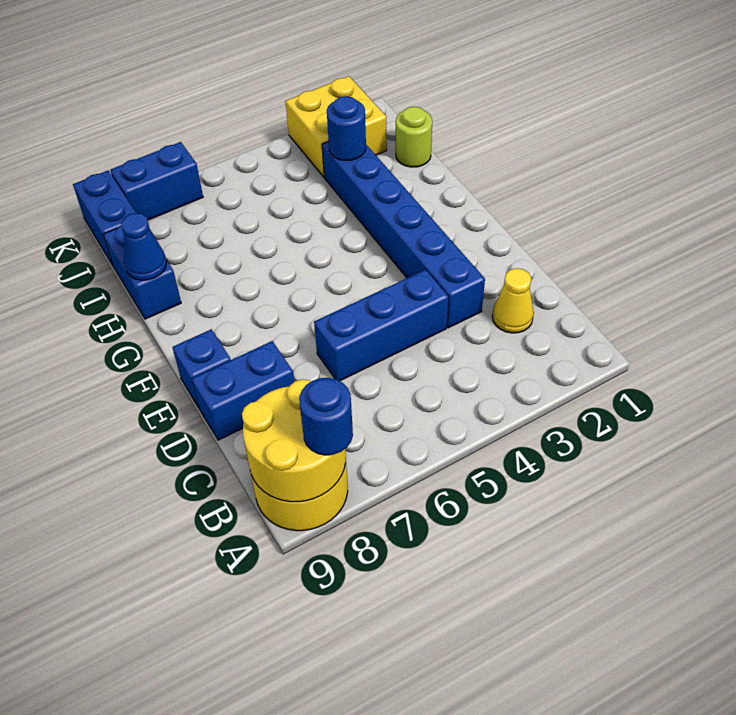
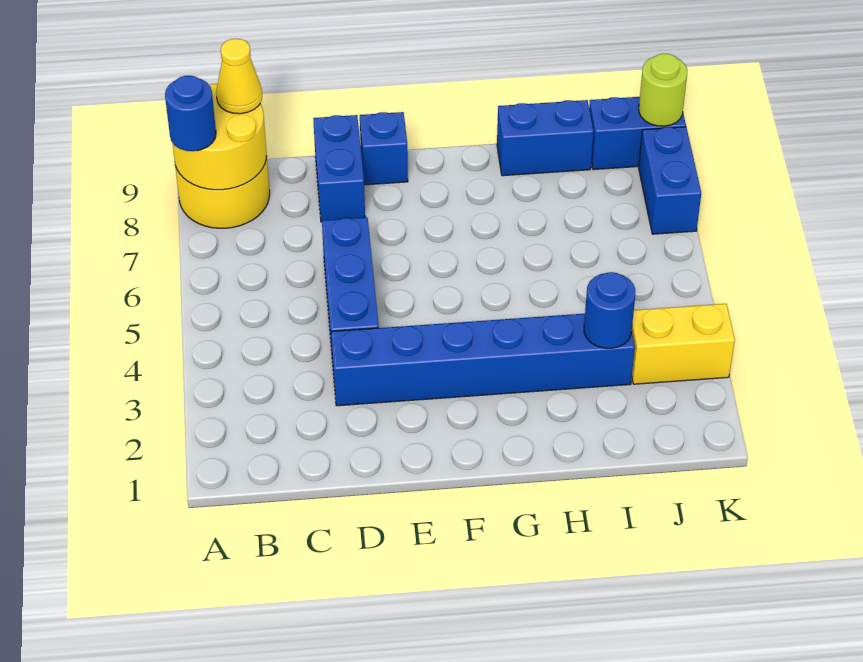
yellow 1x1 cone [492,268,534,333] -> yellow 1x1 cone moved to [216,39,262,114]
blue 1x1 cone [121,213,166,280] -> none
lime 1x1 round brick [396,107,432,167] -> lime 1x1 round brick moved to [639,54,687,126]
yellow 2x2 brick [285,76,387,177] -> yellow 1x2 brick [632,304,735,384]

